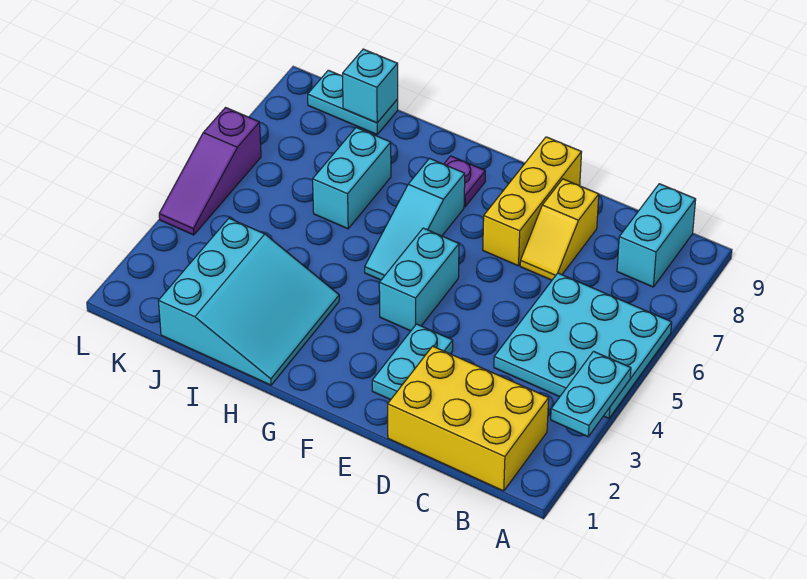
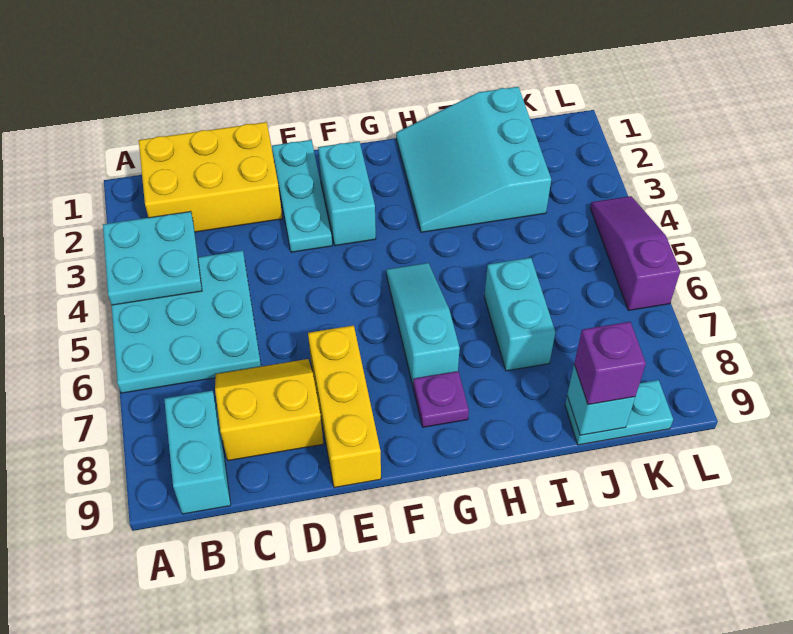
cyan 1x2 plate [551,351,631,436] -> cyan 2x2 plate [103,211,202,305]
yellow 1x2 slope [520,179,599,280] -> yellow 2x2 slope [215,359,323,461]
cyan 1x2 plate [372,324,453,400] -> cyan 1x3 plate [272,140,332,252]
cyan 1x2 brick [379,228,459,331] -> cyan 1x2 brick moved to [318,141,376,246]
none -> purple 1x1 brick [574,322,646,405]

